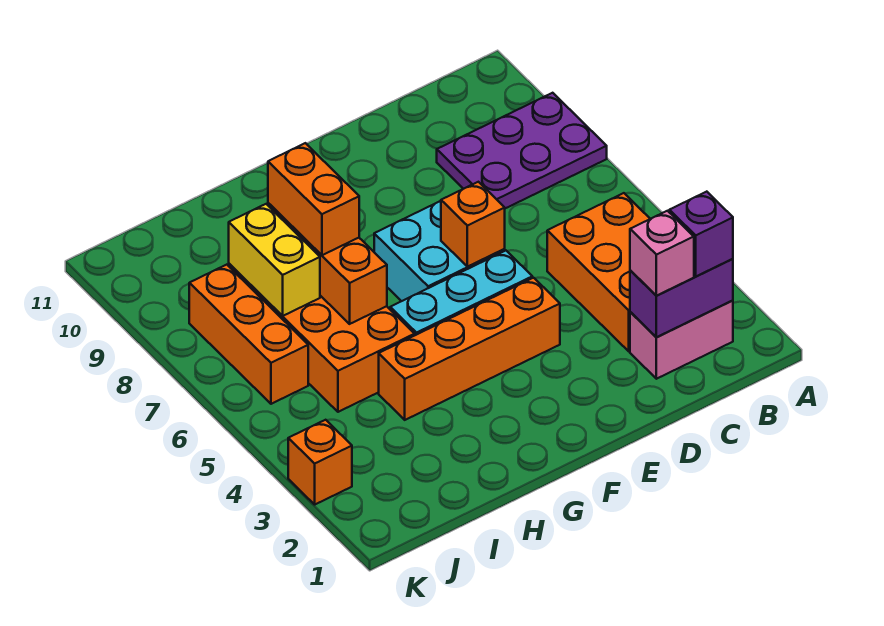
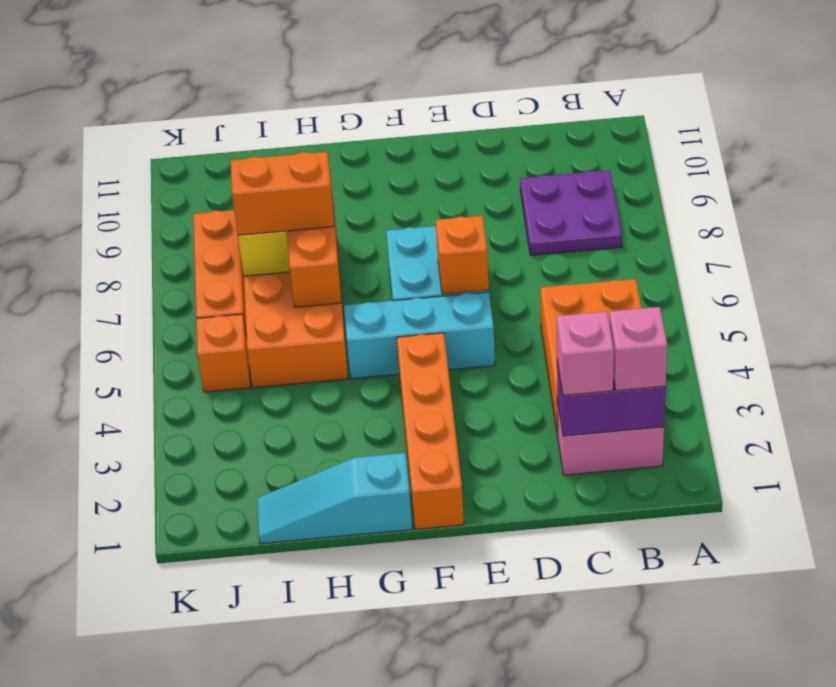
purple 2x3 plate [437,93,607,208] -> purple 2x2 plate [520,170,622,255]
purple 1x1 brick [669,192,733,277] -> pink 1x1 brick [609,307,667,391]
orange 1x4 brick [379,278,560,420] -> orange 1x4 brick turned to [397,333,464,529]
none -> cyan 1x3 slope [257,453,412,544]
orange 1x2 brick [268,143,359,255] -> orange 1x2 brick turned to [230,152,334,235]
orange 1x1 brick [288,420,352,504] -> orange 1x1 brick moved to [196,314,250,392]

